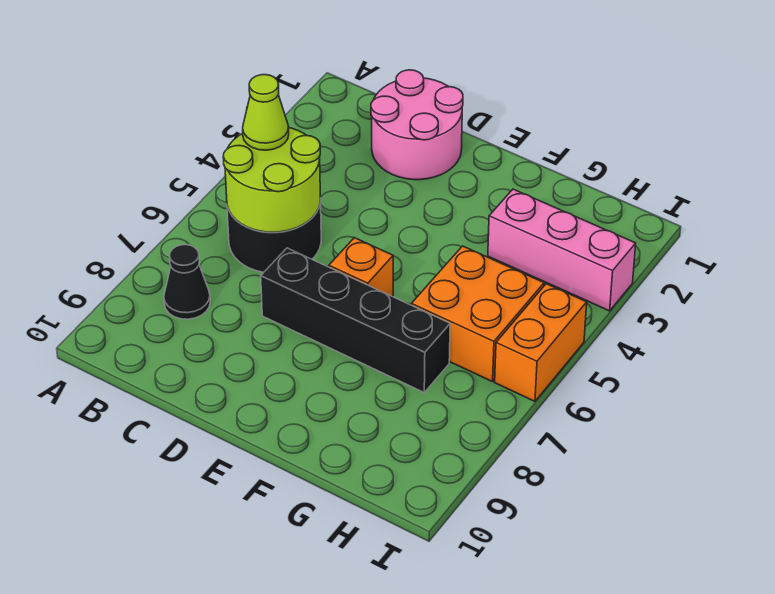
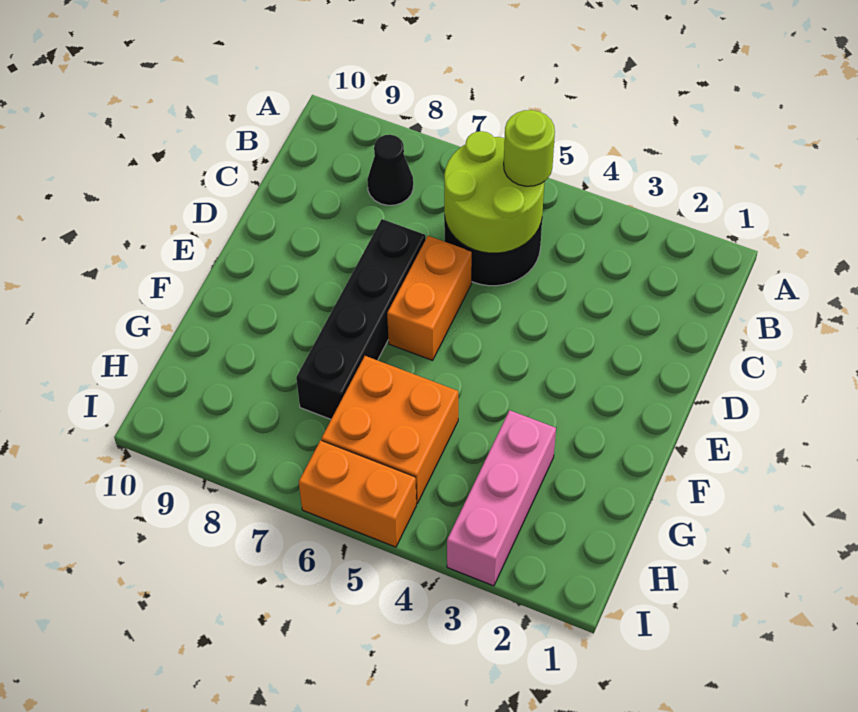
lime 1x1 cone [243,75,289,150] -> lime 1x1 round brick [504,110,555,186]
pink 2x2 round brick [371,70,463,180] -> none
orange 1x1 brick [329,238,393,296] -> orange 1x2 brick [387,236,472,360]

